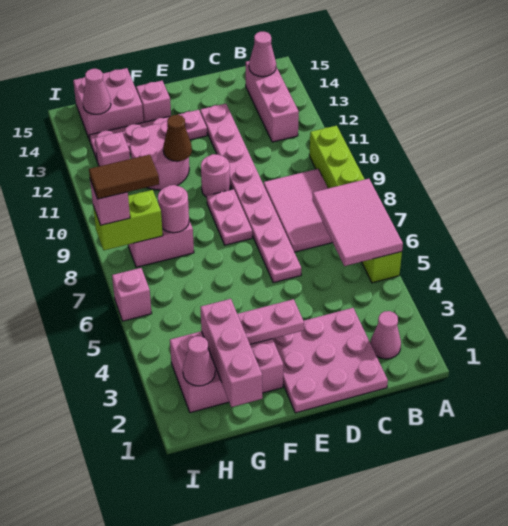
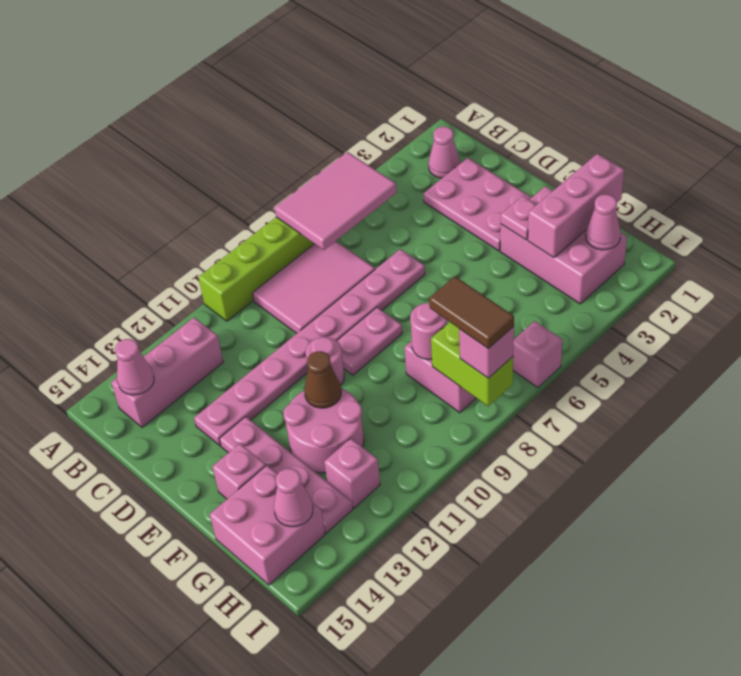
pink 3x3 plate [273,308,388,413] -> pink 2x3 plate [423,158,532,251]
pink 1x2 plate [238,299,304,344] -> pink 1x1 plate [501,196,537,240]

